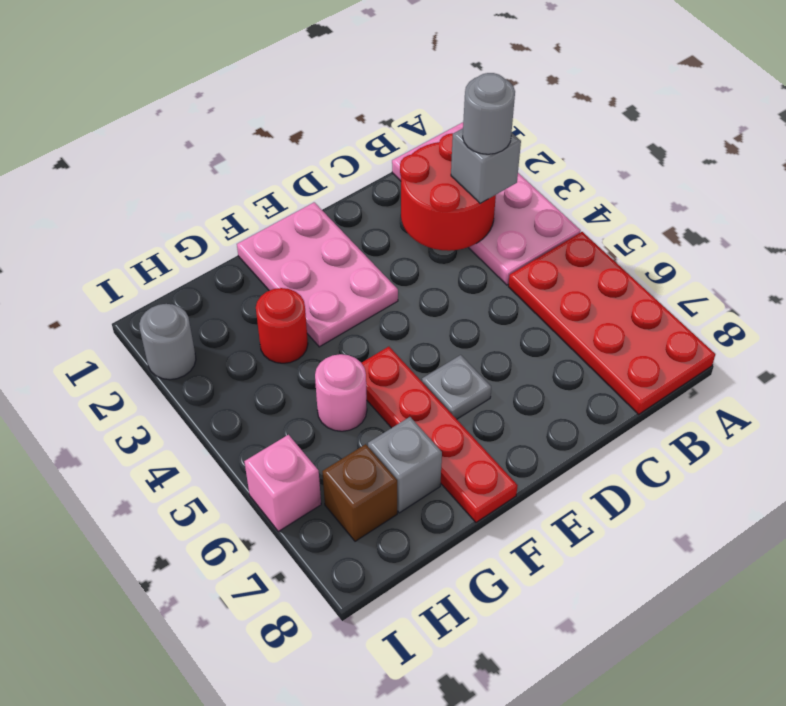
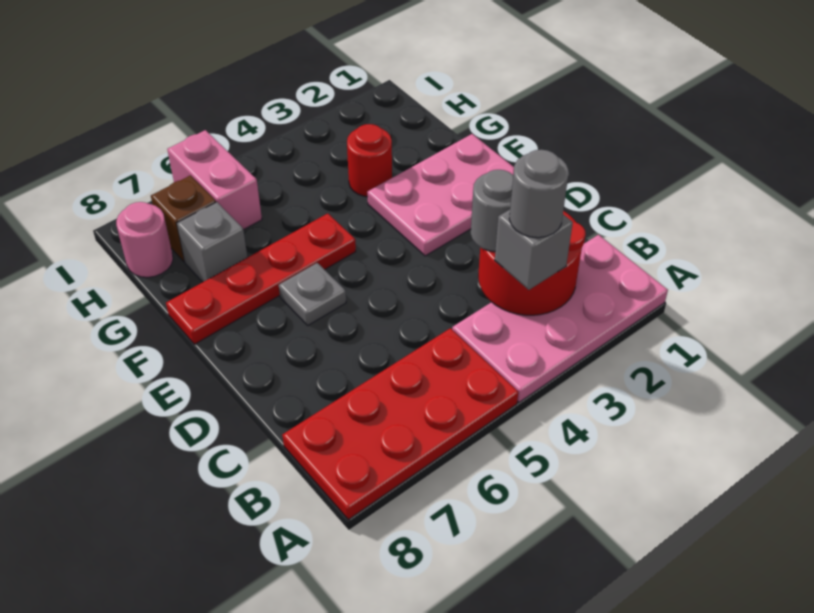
pink 1x1 round brick [315,354,367,431] -> pink 1x1 round brick moved to [116,202,173,277]
grey 1x1 round brick [139,304,196,380] -> grey 1x1 round brick moved to [471,170,513,251]
pink 1x1 brick [244,435,321,531] -> pink 1x2 brick [167,130,262,230]

